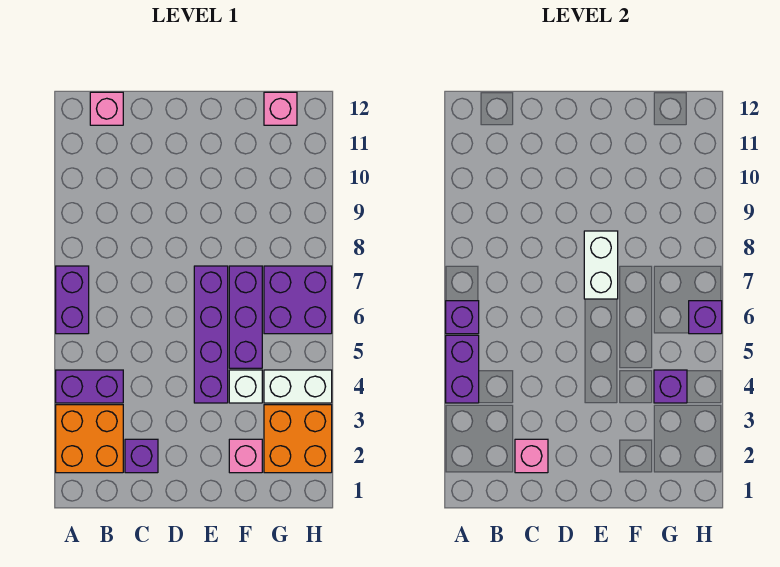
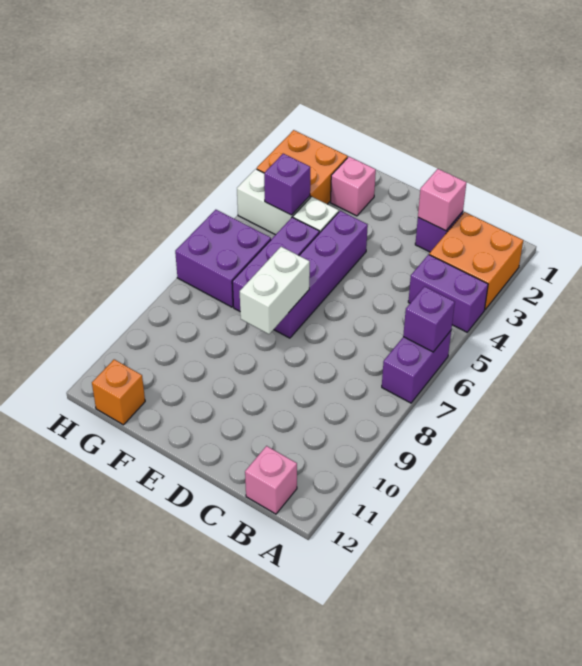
purple 1x2 brick [446,335,479,403] -> none
pink 1x1 brick [264,92,297,125] -> orange 1x1 brick [92,359,145,425]
purple 1x1 brick [689,301,722,334] -> none

